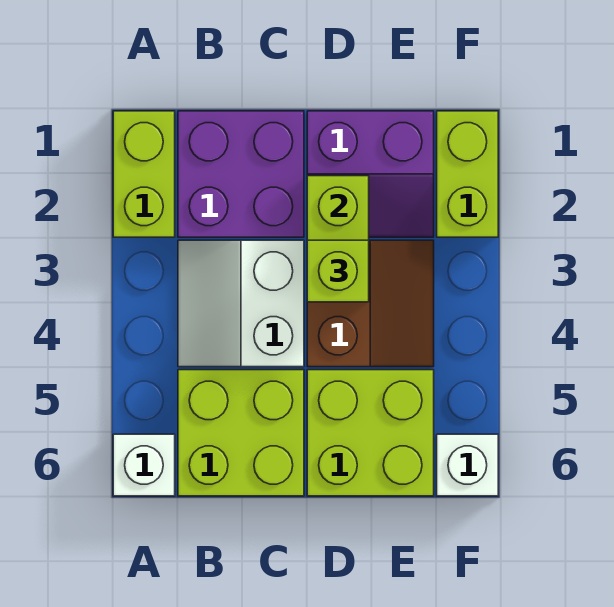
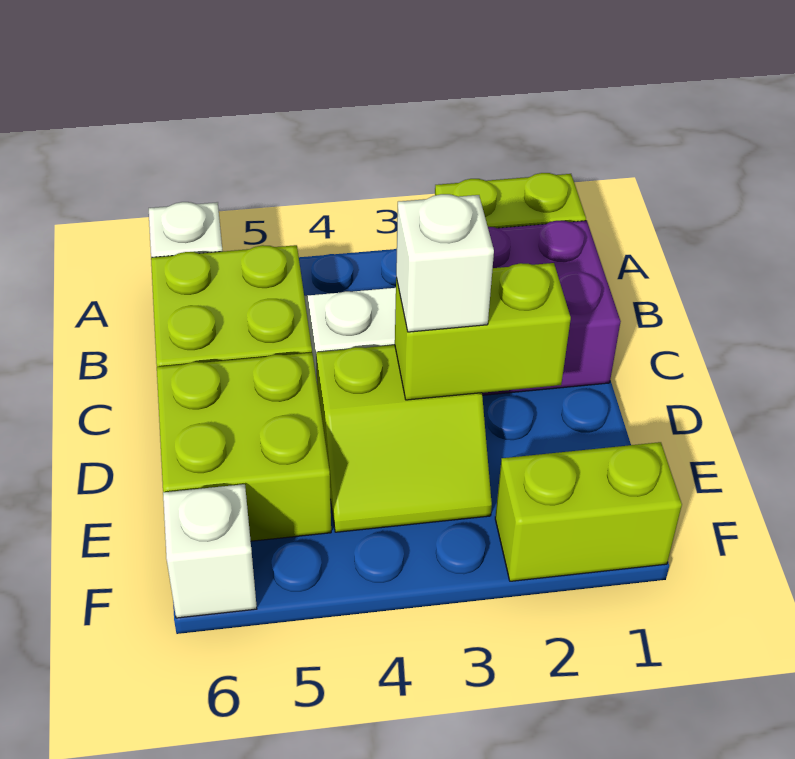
purple 2x2 slope [307,111,434,237] -> none
brown 2x2 slope [307,240,434,367] -> lime 2x2 slope [316,345,492,532]
lime 1x1 brick [307,240,369,302] -> white 1x1 brick [396,194,494,332]

